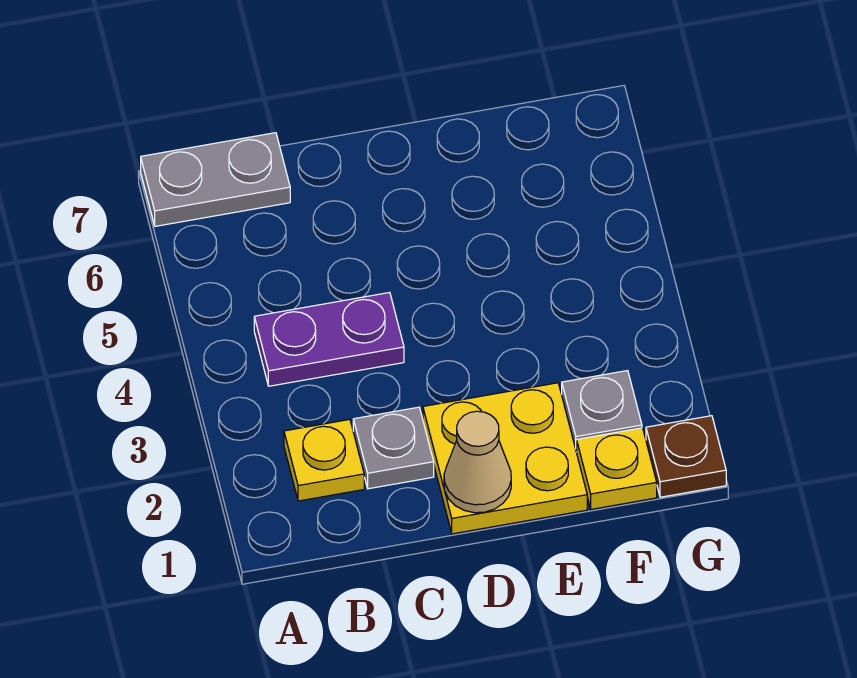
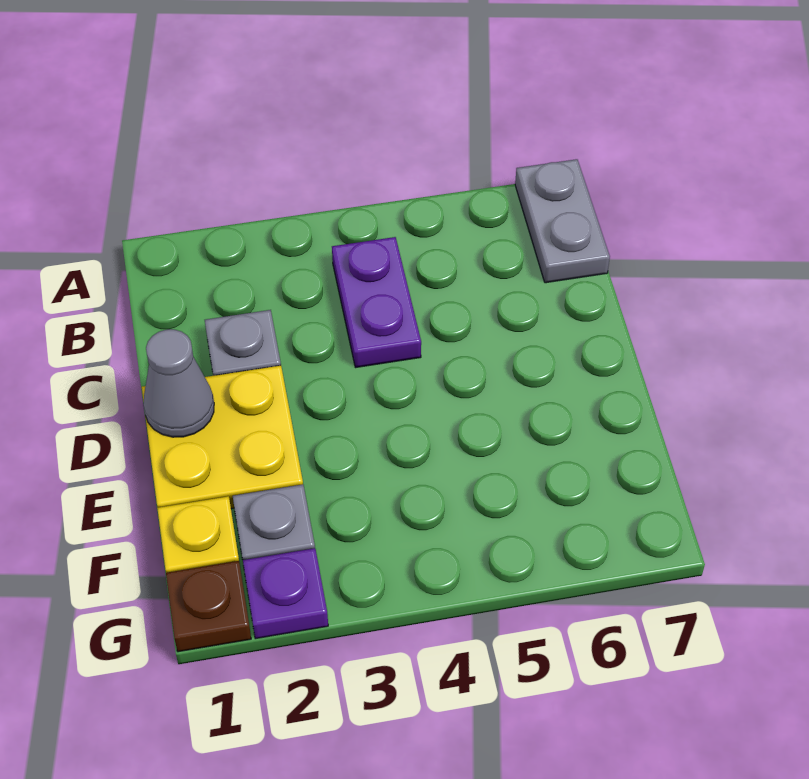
yellow 1x1 plate [284,419,364,501] -> none
tan 1x1 cone [444,411,511,513] -> grey 1x1 cone [143,329,214,437]
none -> purple 1x1 plate [243,548,328,639]

